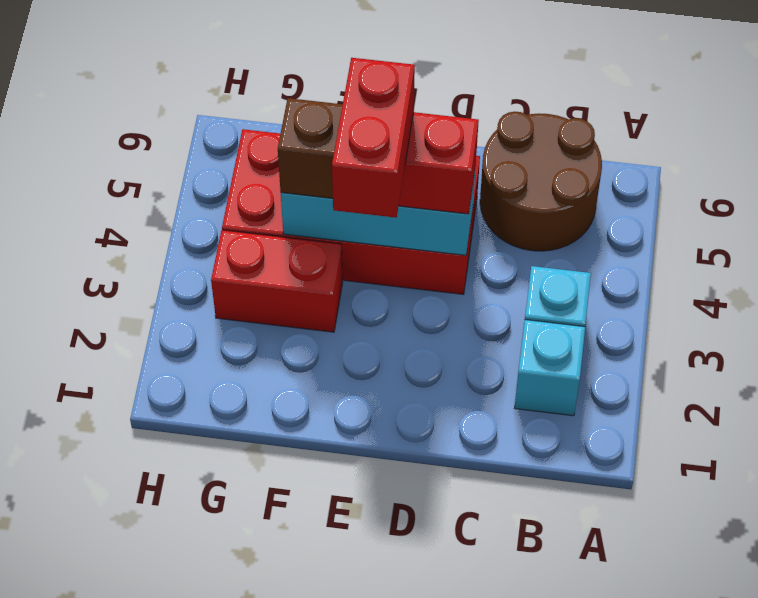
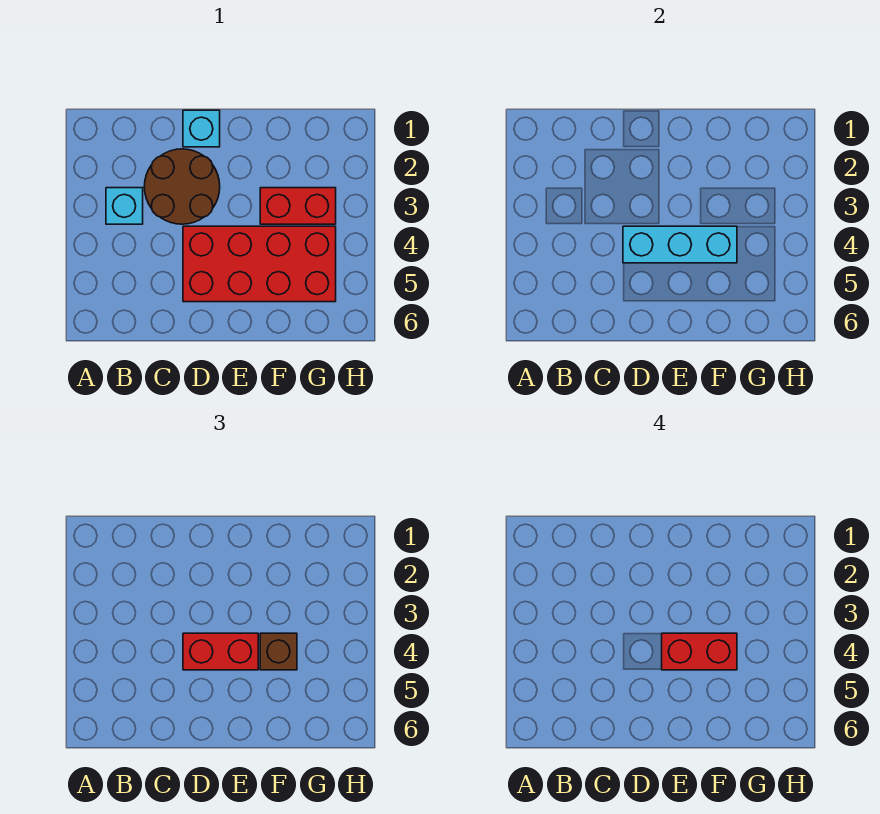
cyan 1x1 brick [515,320,585,416] -> cyan 1x1 brick moved to [183,110,220,147]
brown 2x2 round brick [480,111,602,251] -> brown 2x2 round brick moved to [144,149,220,224]
red 1x2 brick [332,58,415,218] -> red 1x2 brick turned to [662,633,737,670]

